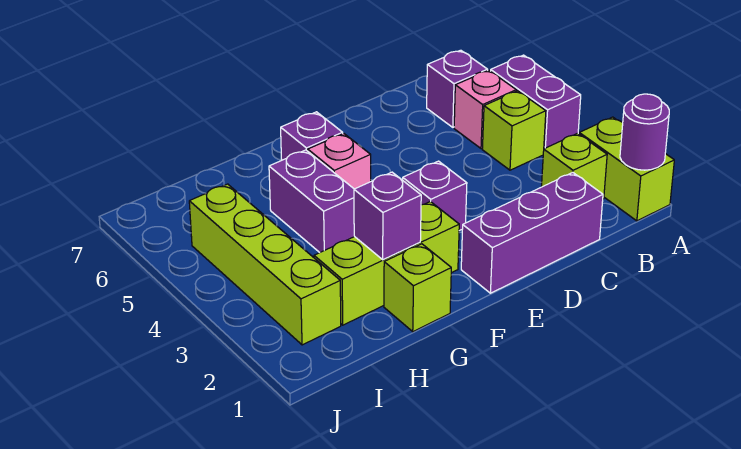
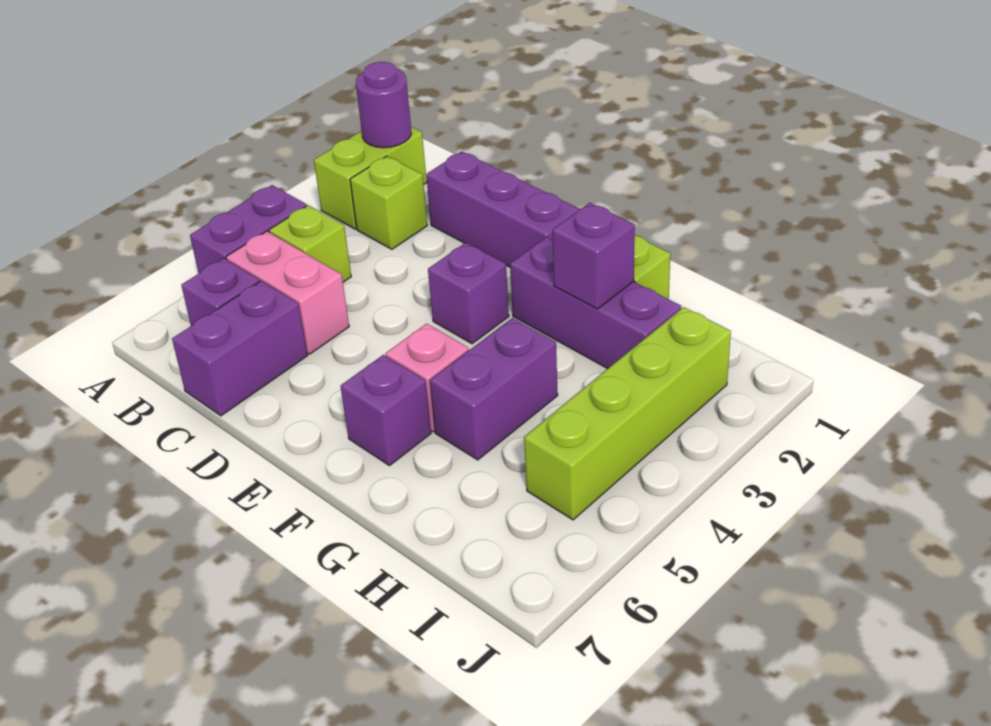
pink 1x1 brick [454,70,516,149] -> pink 1x2 brick [226,231,349,354]
none -> purple 1x2 brick [172,281,307,416]
lime 1x3 brick [314,202,459,325] -> purple 1x3 brick [510,237,681,369]

